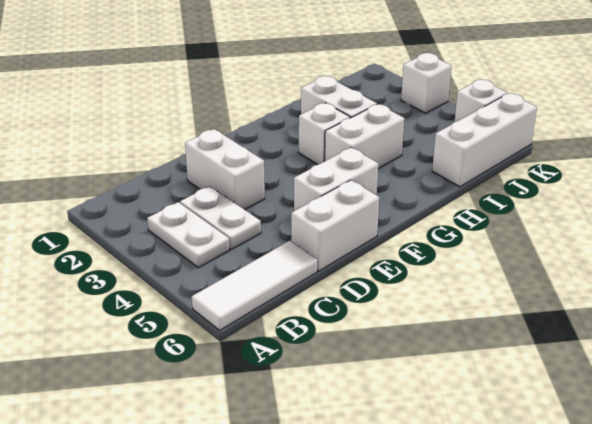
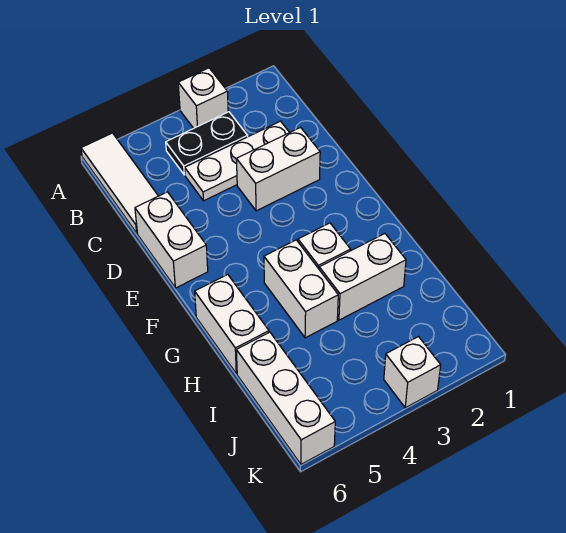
white 1x2 plate [147,202,229,268] -> black 1x2 plate [166,112,248,175]
white 1x2 plate [180,186,261,250] -> white 1x3 plate [185,121,290,201]
white 1x2 brick [294,148,378,211] -> white 1x2 brick moved to [195,274,269,374]
white 1x1 brick [455,79,507,122] -> white 1x1 brick moved to [178,68,228,128]

